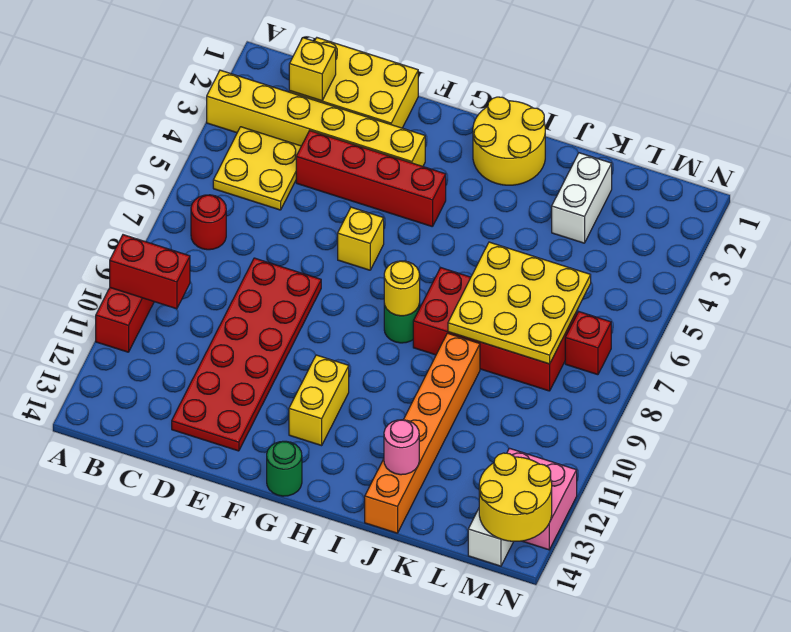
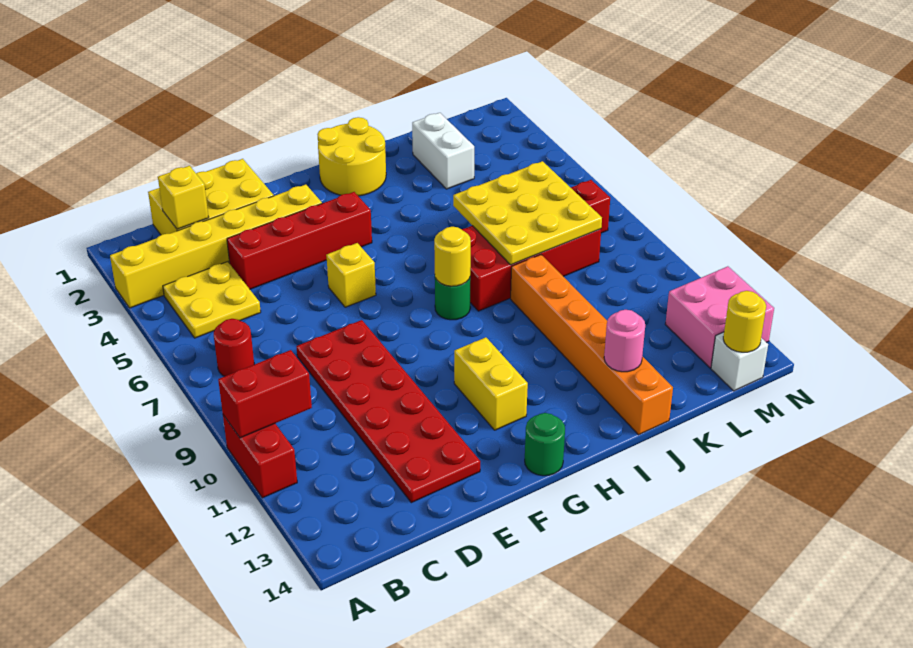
yellow 2x2 round brick [479,453,552,541] -> yellow 1x1 round brick [723,291,766,352]

